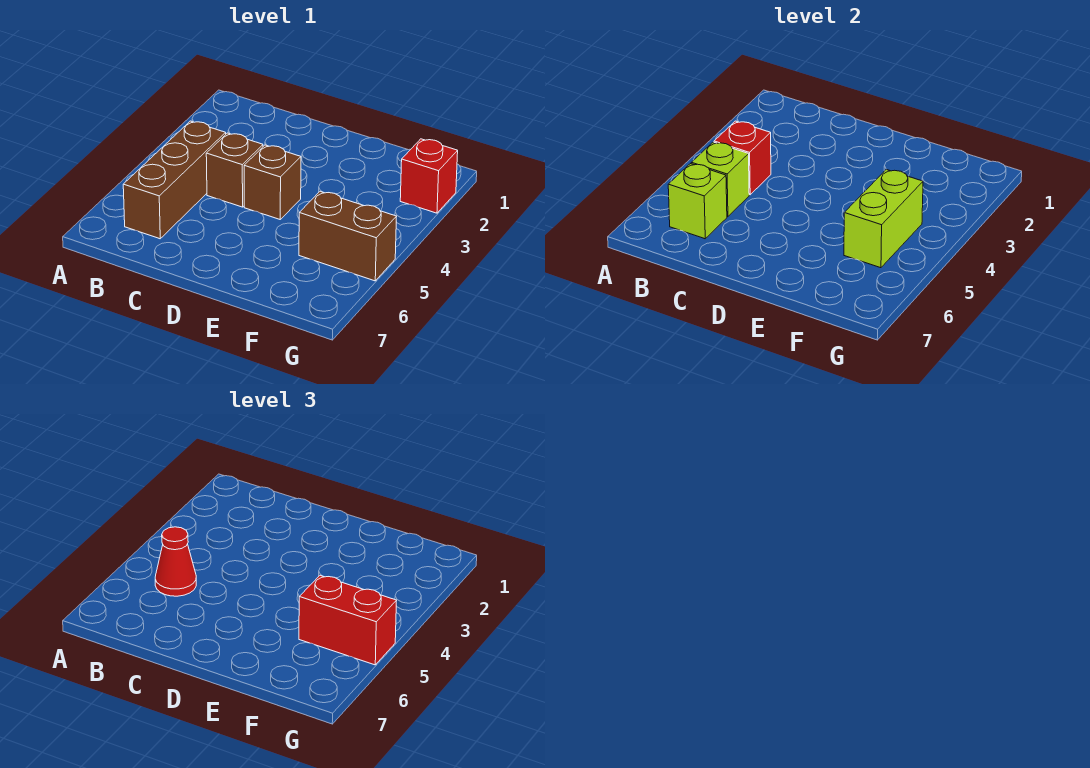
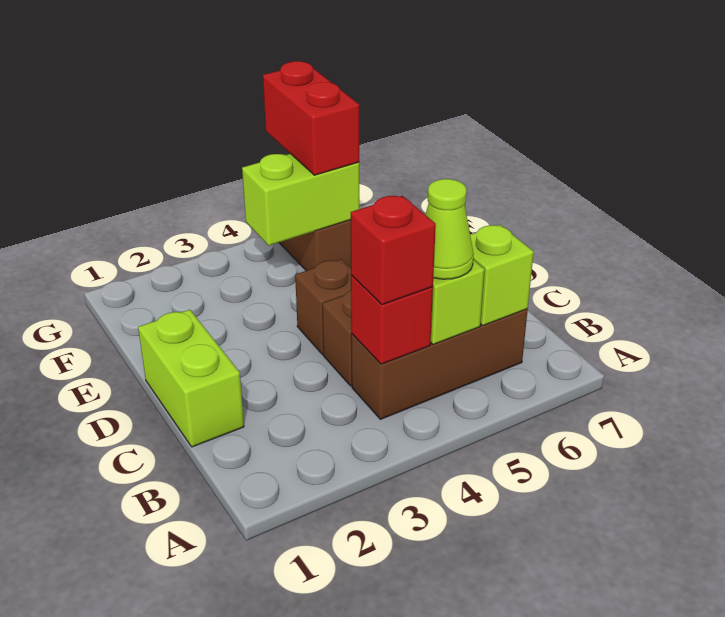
red 1x1 cone [155,527,196,596] -> lime 1x1 cone [425,179,474,279]
none -> lime 1x2 brick [138,310,244,447]
red 1x1 brick [400,139,458,213] -> red 1x1 brick moved to [351,196,436,305]

